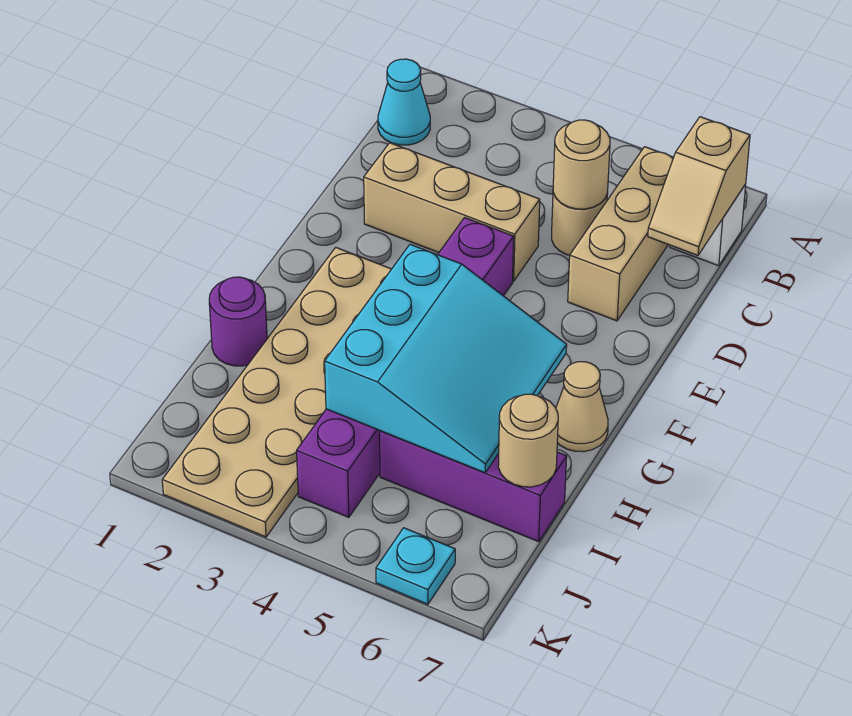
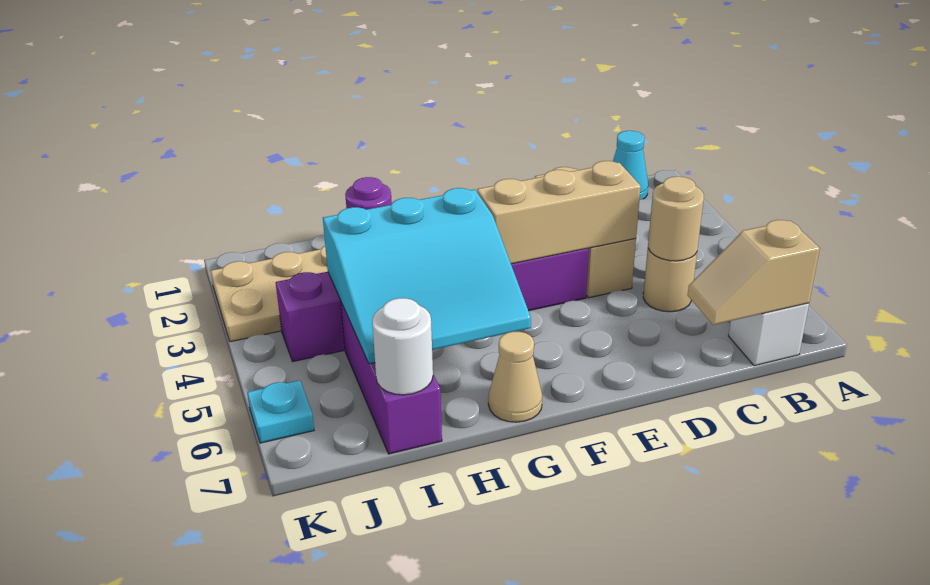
tan 1x3 brick [568,147,674,321] -> tan 1x3 brick moved to [477,161,641,264]
tan 1x1 round brick [498,394,558,487] -> white 1x1 round brick [372,298,433,395]

